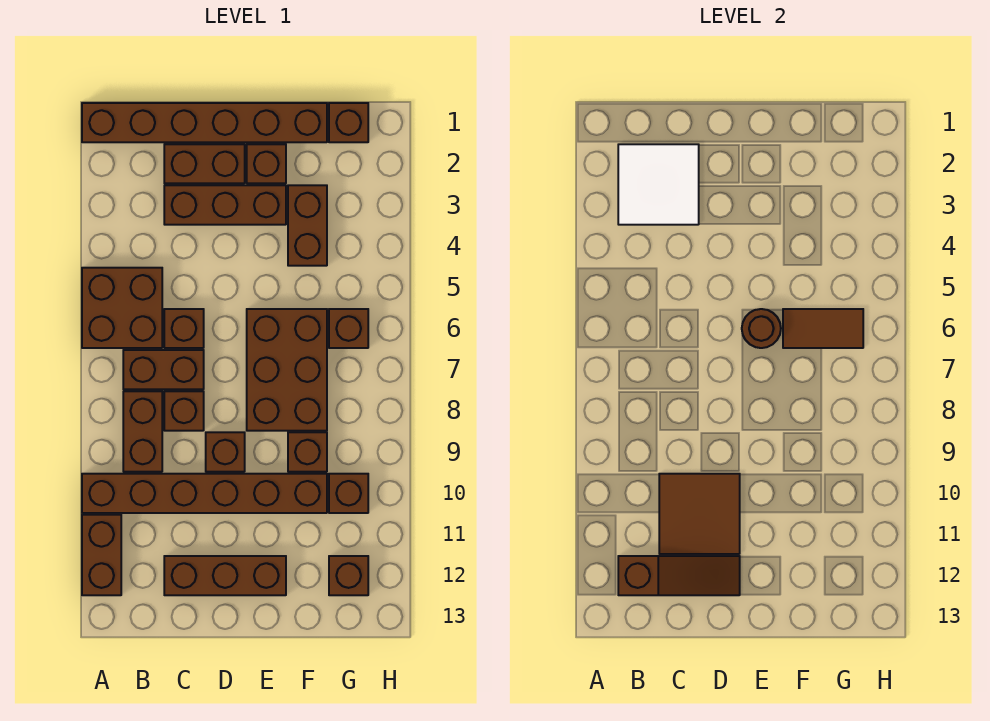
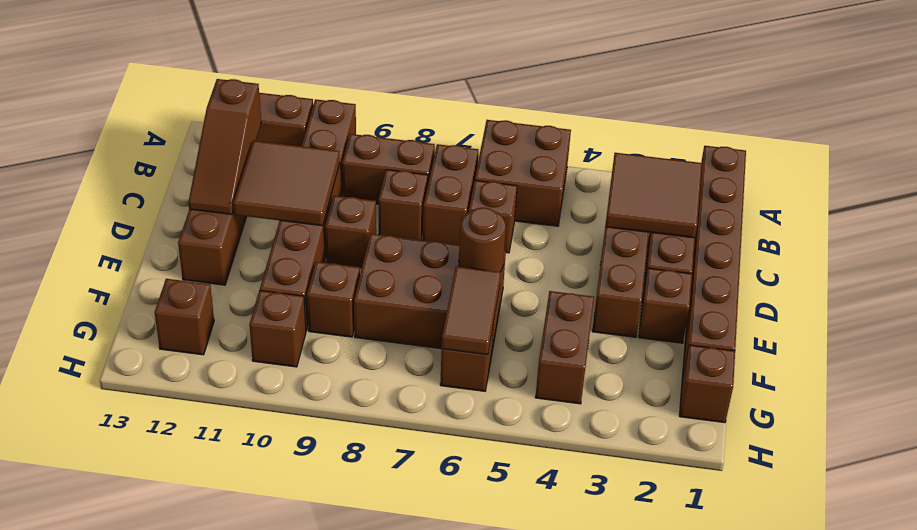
white 2x2 tile [618,144,699,225] -> brown 2x2 tile [605,153,702,238]
brown 1x2 brick [288,185,327,266] -> brown 1x2 brick turned to [535,291,594,404]

